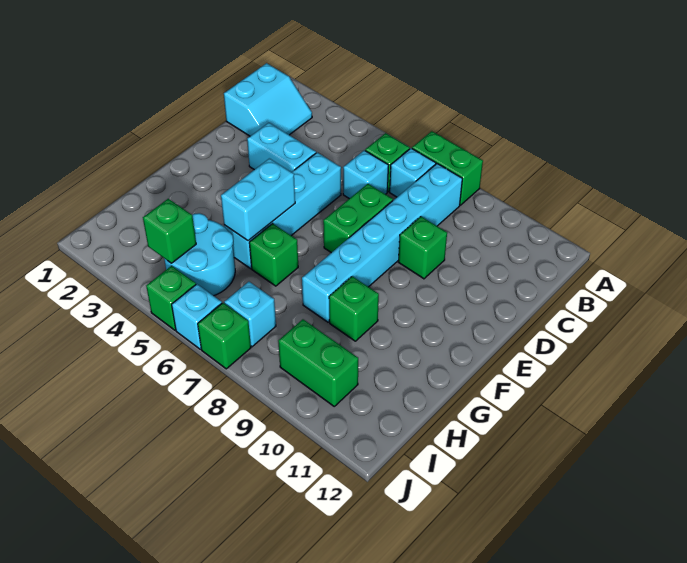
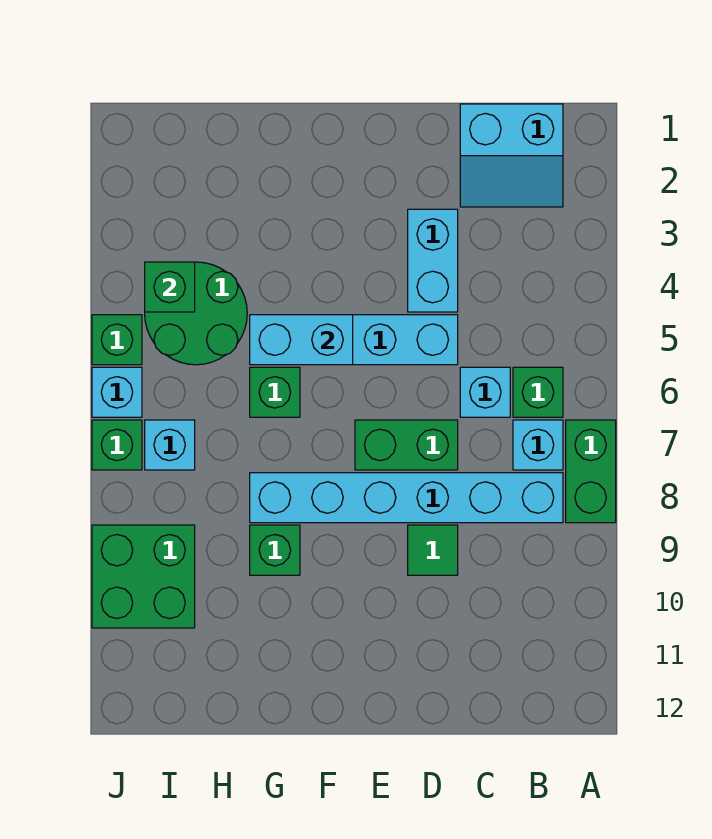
green 1x1 brick [398,217,447,279] -> green 1x1 tile [408,525,458,575]
cyan 2x2 round brick [164,213,235,296] -> green 2x2 round brick [145,262,247,365]
green 1x2 brick [278,319,358,406] -> green 2x2 brick [92,525,195,628]

